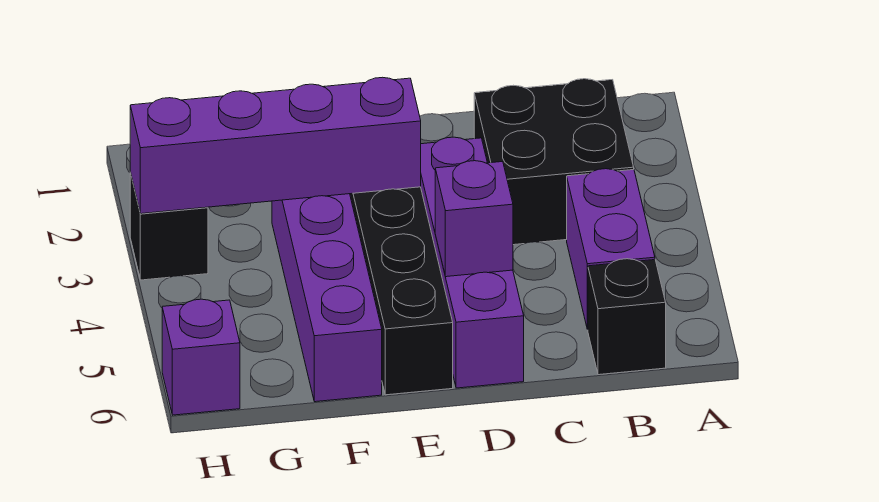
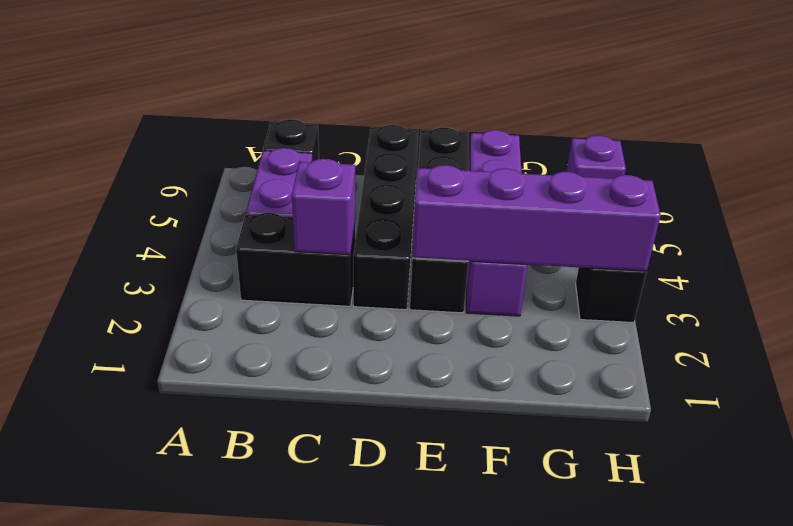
black 2x2 brick [474,79,634,245] -> black 1x2 brick [236,213,355,306]
purple 1x4 brick [421,137,524,388] -> black 1x4 brick [353,125,418,310]
purple 1x1 brick [435,161,513,277] -> purple 1x1 brick moved to [292,159,355,255]

